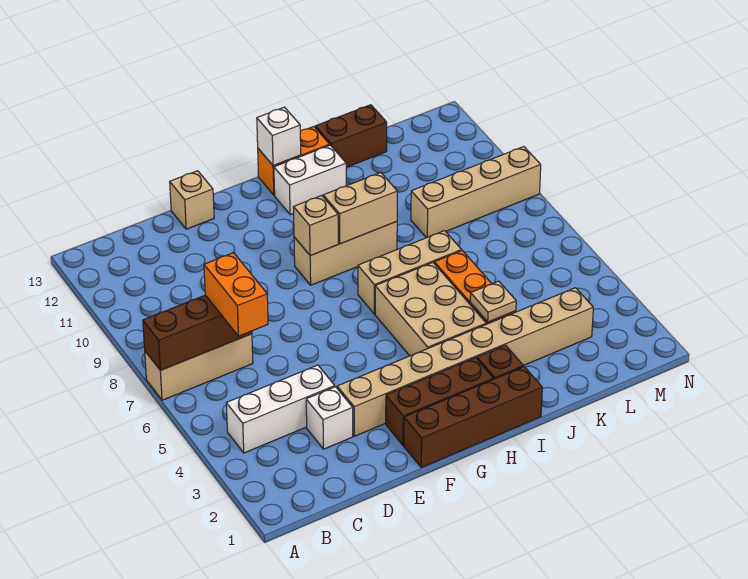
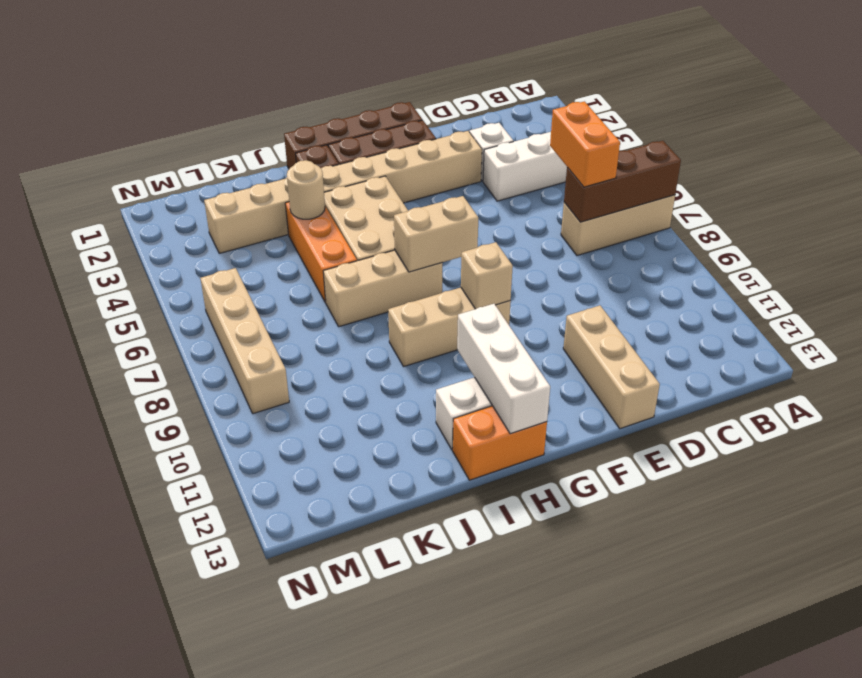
tan 1x1 brick [170,171,214,229] -> tan 1x3 brick [563,305,660,429]
tan 1x2 brick [323,173,397,244] -> tan 1x2 brick moved to [394,196,478,272]
white 1x1 brick [257,107,301,166] -> white 1x3 brick [457,304,550,434]
tan 1x1 plate [470,281,516,322] -> tan 1x1 round brick [287,160,325,219]
brown 1x2 brick [315,105,387,167] -> none
tan 1x4 brick [411,147,541,238] -> tan 1x4 brick turned to [200,268,289,414]

